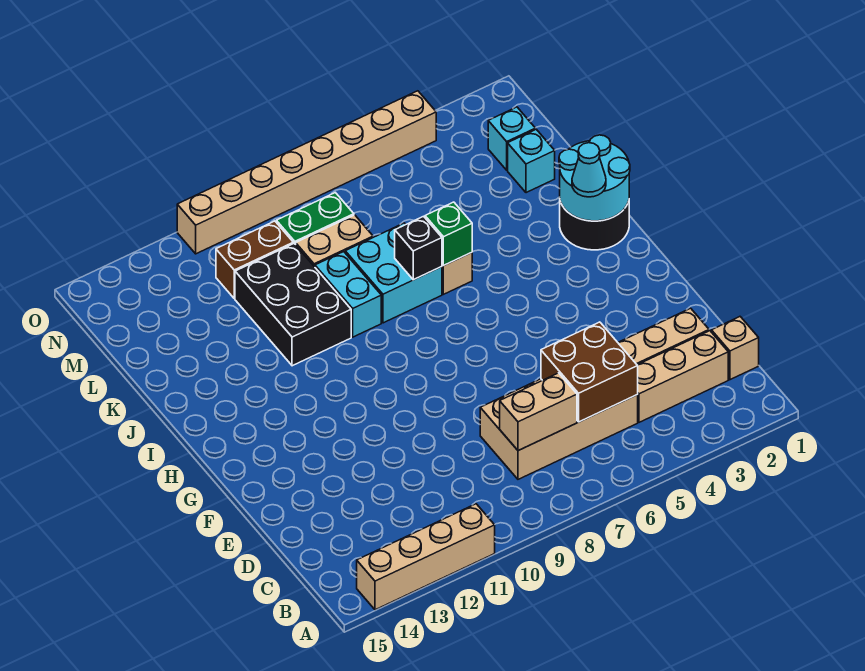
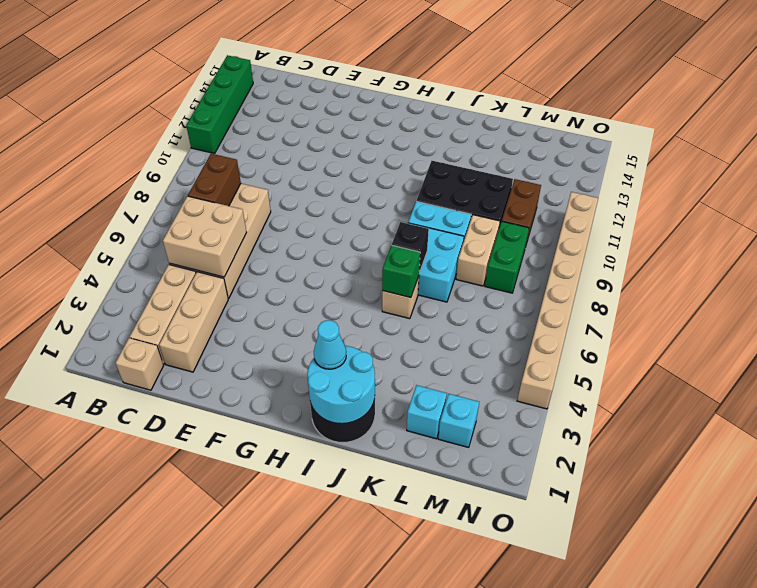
tan 1x4 brick [357,504,495,610] -> green 1x4 brick [186,55,253,153]
brown 2x2 brick [541,322,638,422] -> tan 2x2 brick [163,196,247,277]
tan 1x2 brick [500,373,577,451] -> brown 1x2 brick [188,154,241,206]

